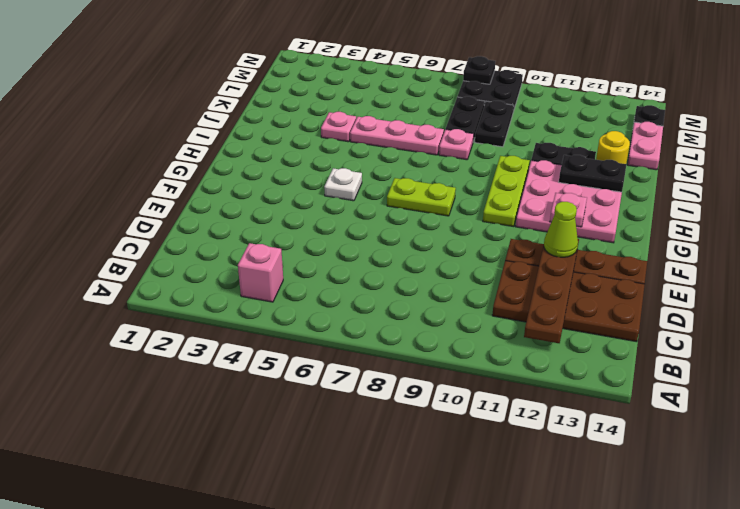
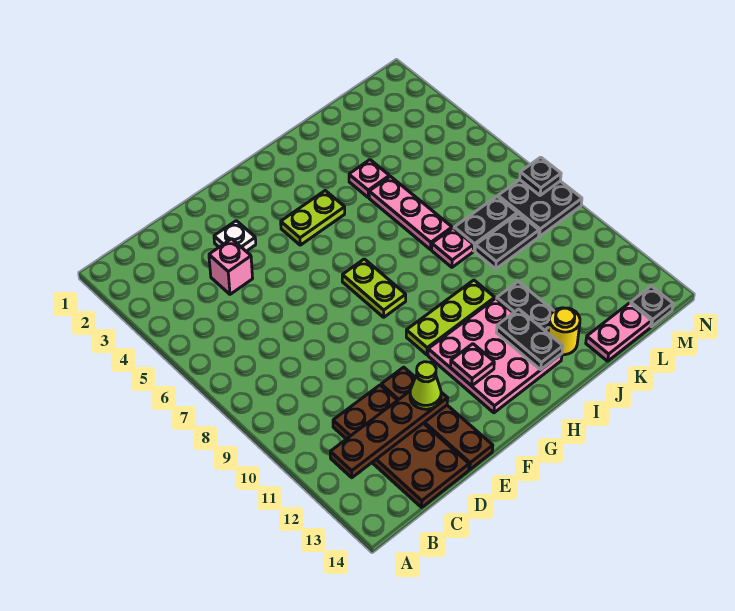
pink 1x1 brick [238,243,283,302] -> pink 1x1 brick moved to [209,239,253,294]
none -> lime 1x2 plate [281,191,345,245]
white 1x1 plate [324,168,362,201] -> white 1x1 plate moved to [214,221,256,251]

